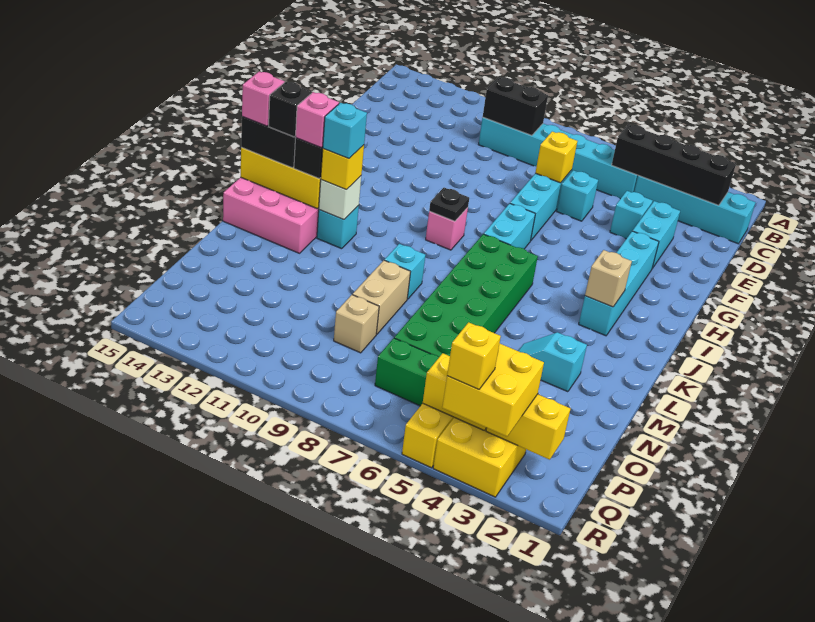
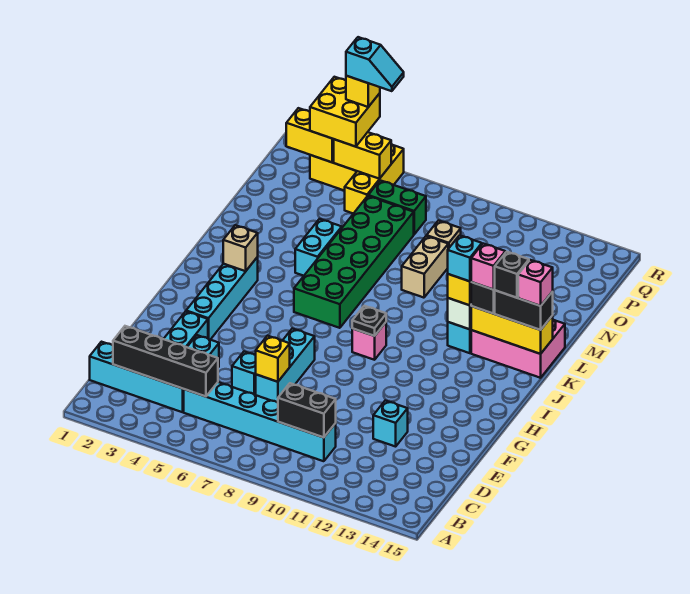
cyan 1x2 brick [484,203,535,249] -> cyan 1x2 brick moved to [295,219,342,276]
cyan 1x1 brick [385,244,425,299] -> cyan 1x1 brick moved to [373,401,408,447]
cyan 1x2 slope [519,332,587,392] -> cyan 1x2 slope moved to [346,37,404,91]

